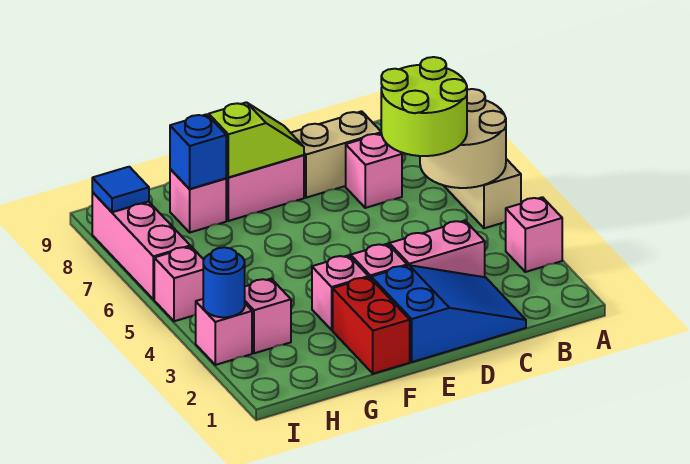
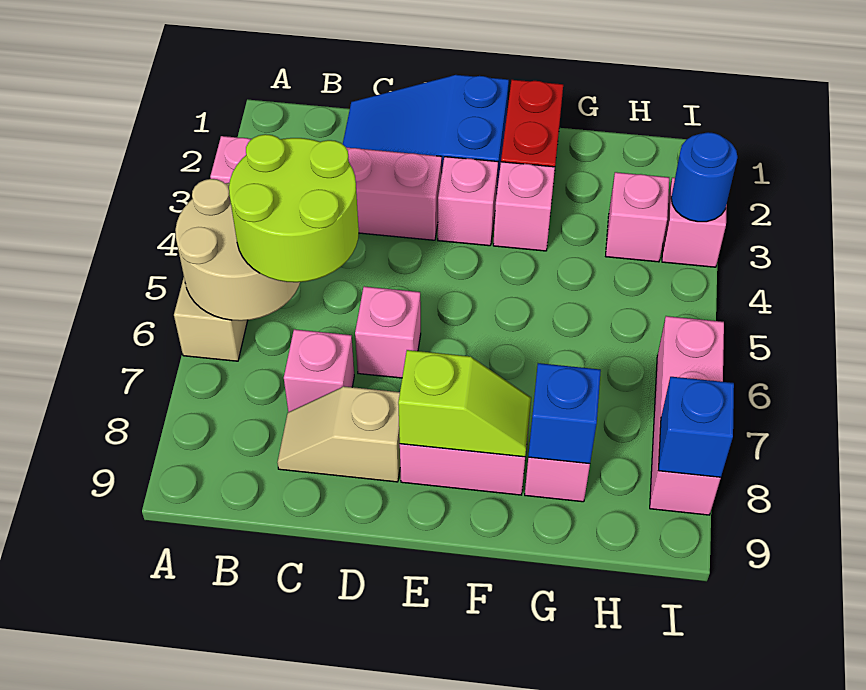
tan 1x2 brick [291,111,381,198] -> tan 1x2 slope [277,386,400,482]
lime 1x2 slope [209,102,304,177] -> lime 1x2 slope turned to [398,350,531,457]
pink 1x1 brick [154,247,204,321] -> pink 1x1 brick moved to [355,287,421,378]
blue 1x1 tile [92,167,149,212] -> blue 1x1 brick [659,377,734,478]

